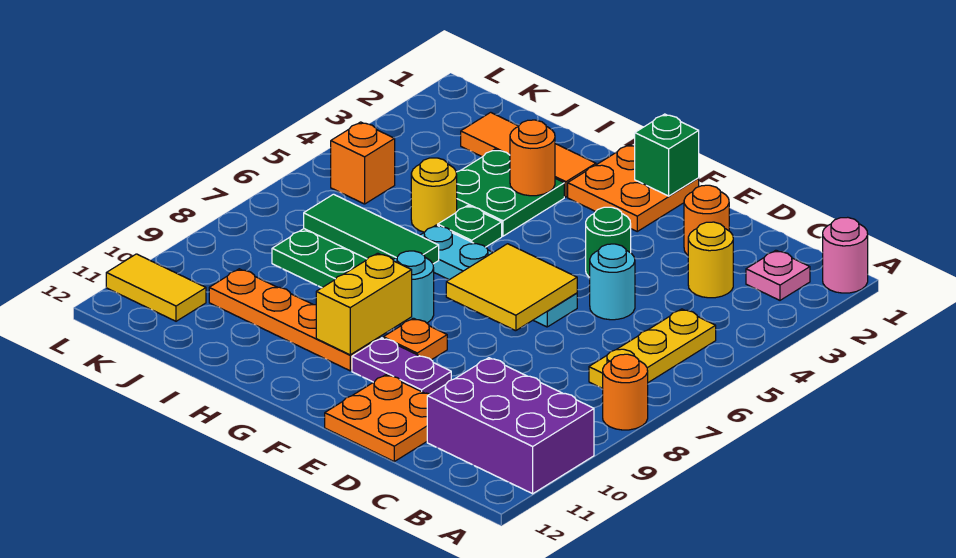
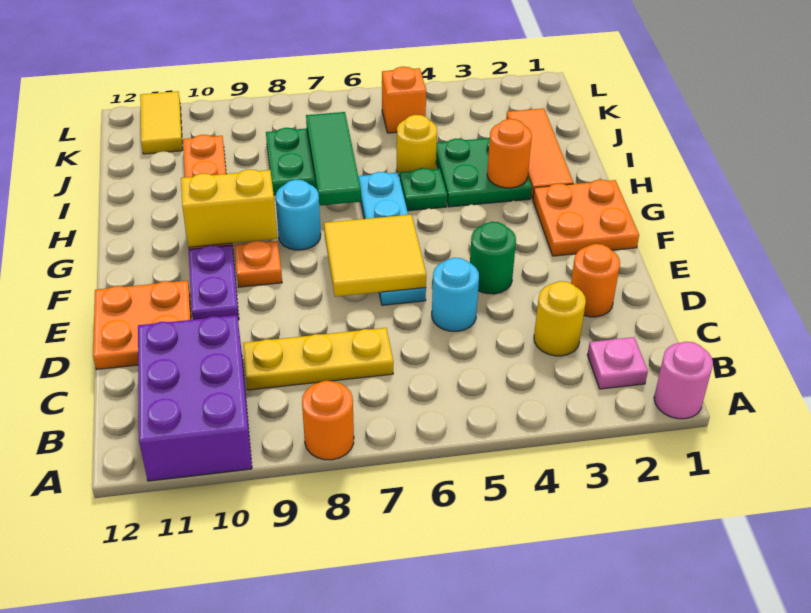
yellow 1x3 plate [589,309,716,389] -> yellow 1x3 plate moved to [243,328,393,390]
green 1x1 brick [635,114,699,196] -> none

